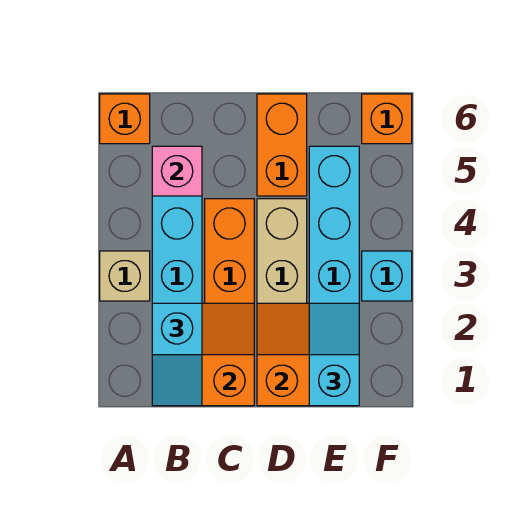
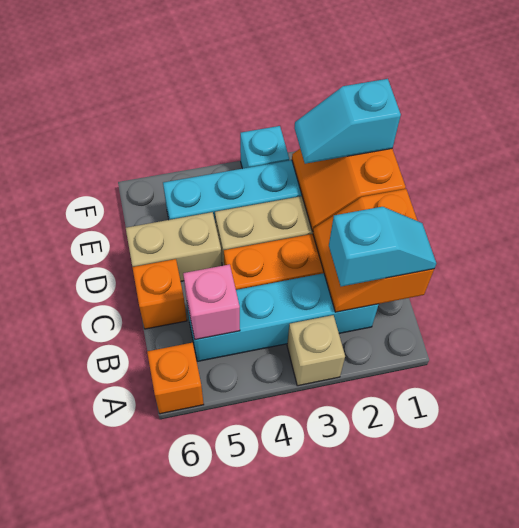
orange 1x2 brick [257,94,307,196] -> tan 1x2 brick [126,212,222,281]
orange 1x1 brick [362,94,412,144] -> orange 1x1 brick moved to [132,259,187,329]

